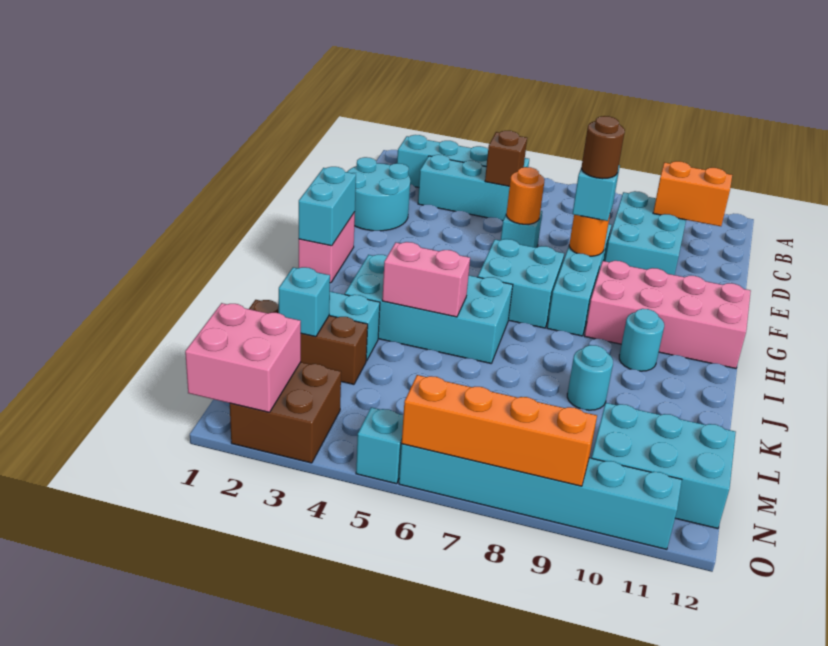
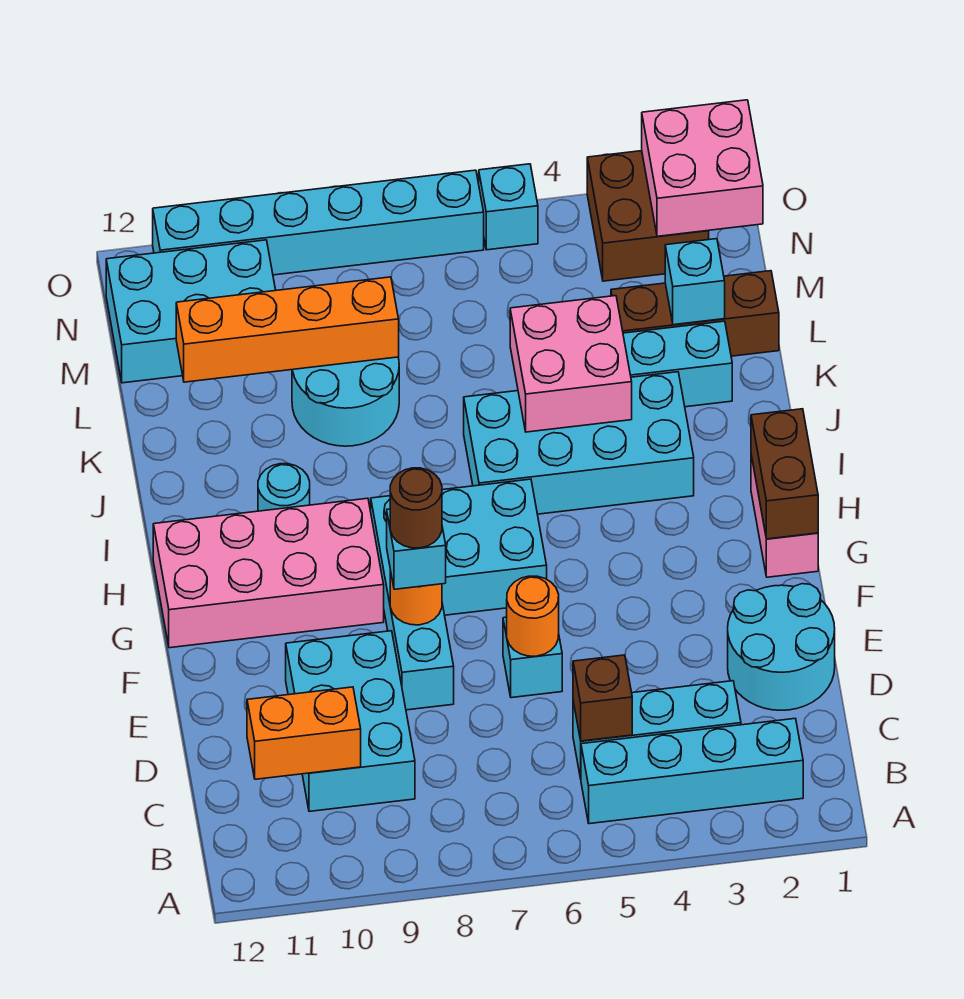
cyan 1x2 brick [299,167,356,246] -> brown 1x2 brick [751,409,818,539]
pink 1x2 brick [382,242,470,317] -> pink 2x2 brick [510,296,632,432]
cyan 1x1 round brick [567,345,613,410] -> cyan 2x2 round brick [292,357,399,446]
orange 1x4 brick [402,375,597,486] -> orange 1x4 brick moved to [176,277,399,382]

